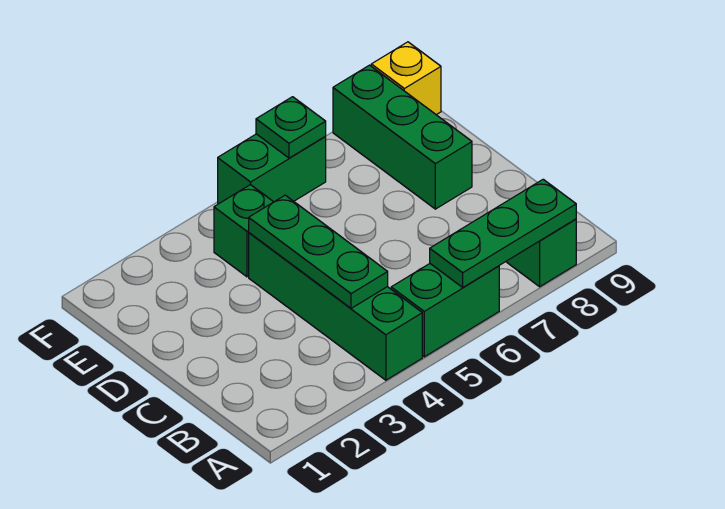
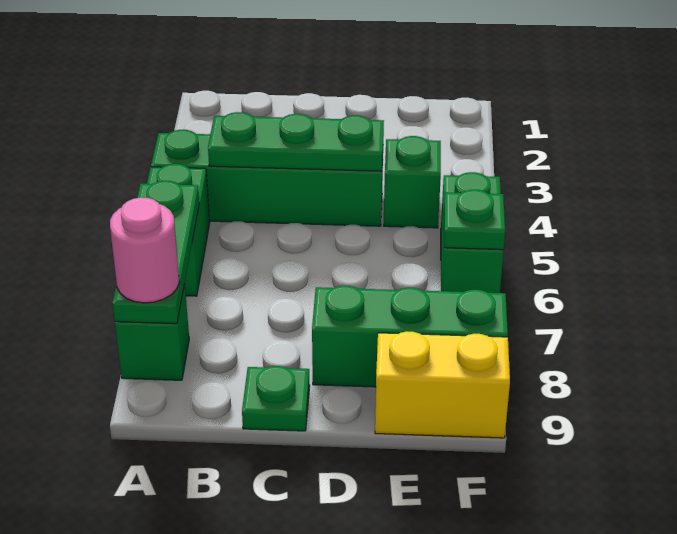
none -> pink 1x1 round brick [110,197,179,303]
none -> green 1x1 plate [242,366,310,431]
yellow 1x1 brick [371,42,441,115] -> yellow 1x2 brick [375,331,510,438]

